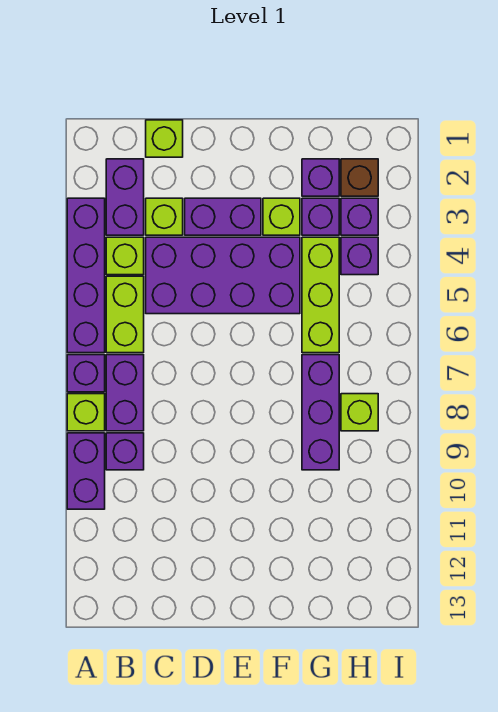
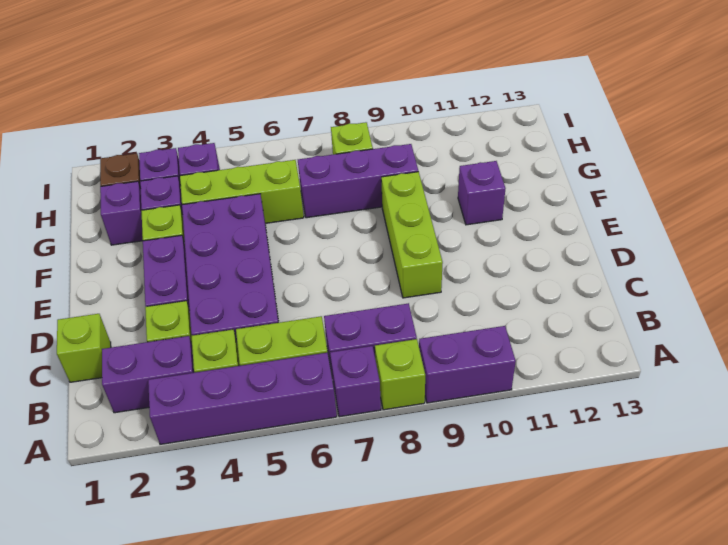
purple 1x1 brick [106,433,144,470] -> purple 1x1 brick moved to [458,161,506,225]
none -> lime 1x3 brick [381,172,443,298]

